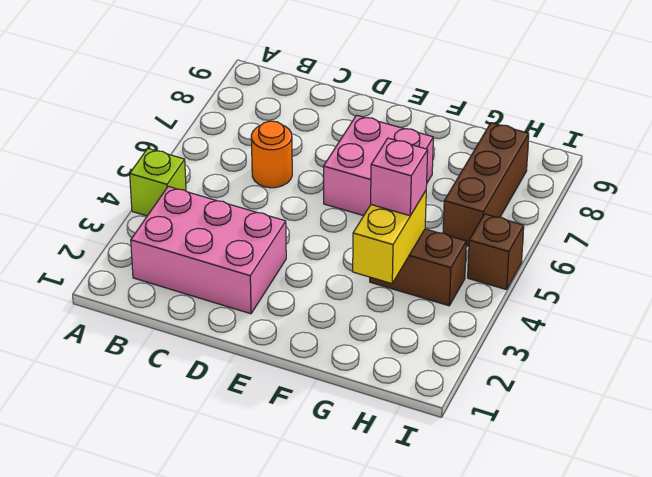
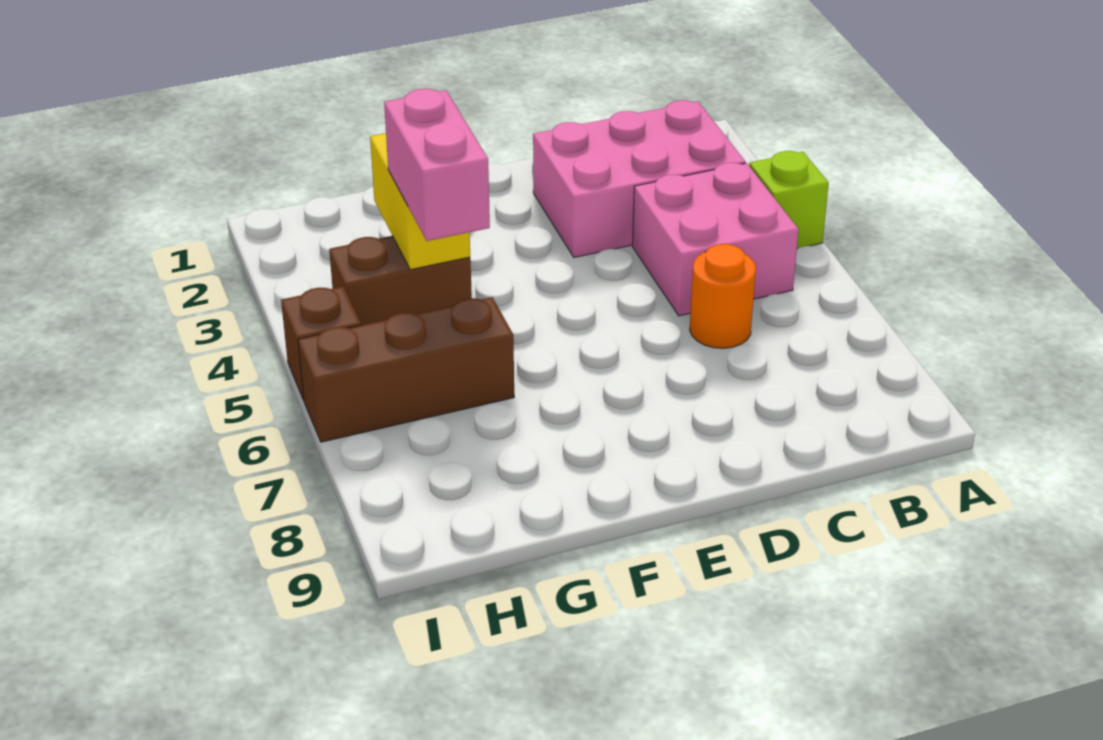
pink 2x2 brick [324,115,433,216] -> pink 2x2 brick moved to [632,163,799,316]
pink 1x1 brick [371,138,428,216] -> pink 1x2 brick [384,89,490,241]
brown 1x3 brick [443,123,529,246] -> brown 1x3 brick turned to [298,297,514,442]

